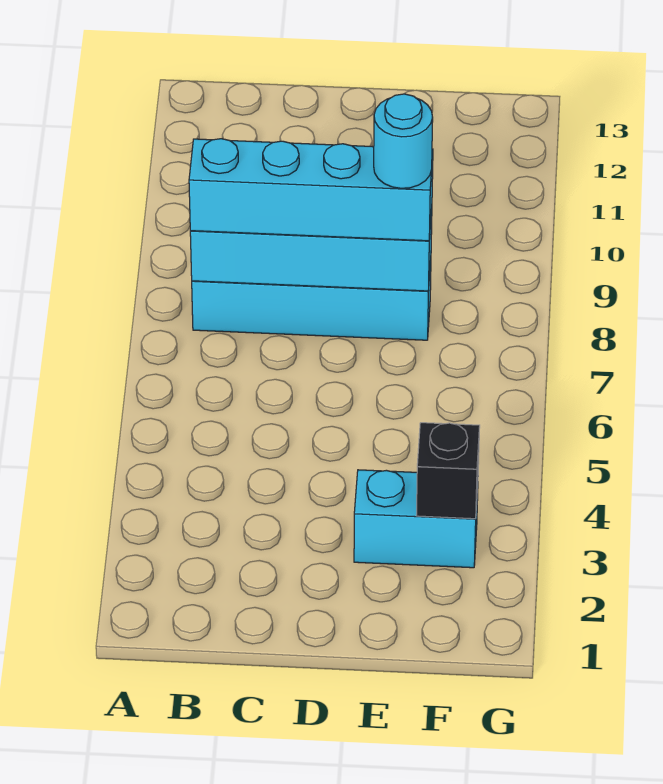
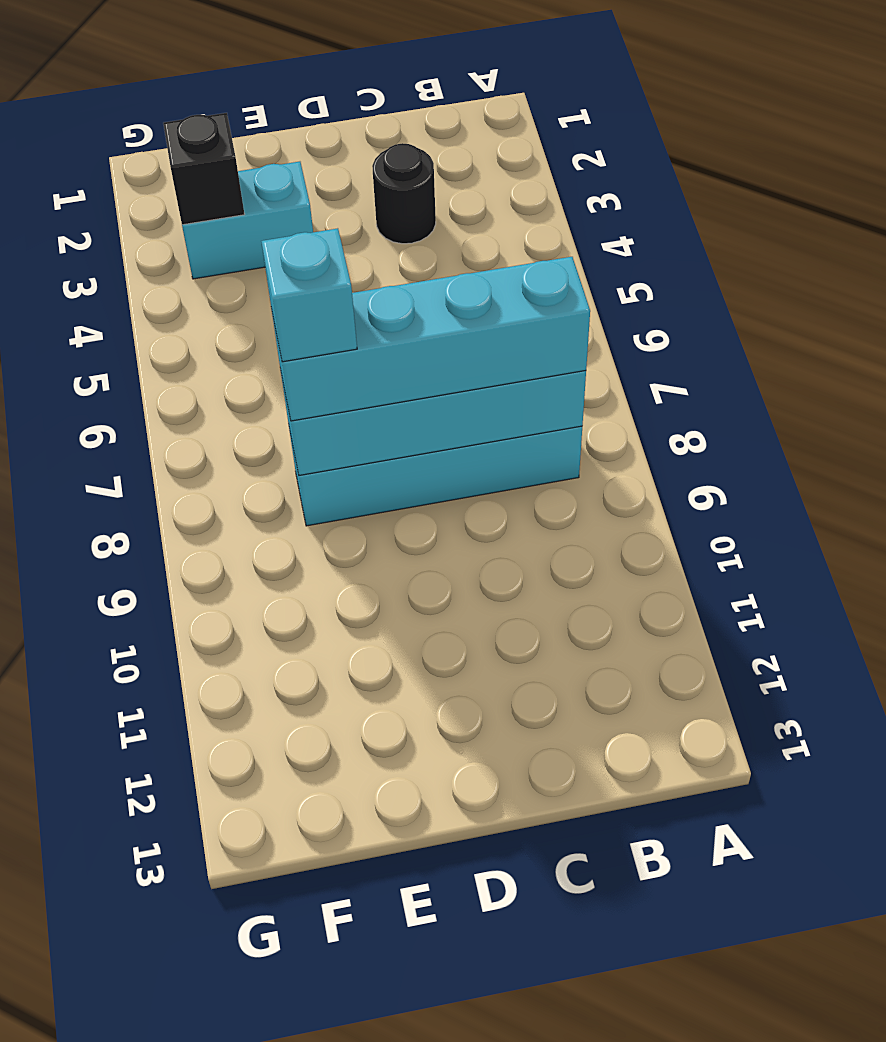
none -> black 1x1 round brick [372,143,436,244]
cyan 1x1 round brick [374,94,433,188] -> cyan 1x1 brick [261,228,357,362]

